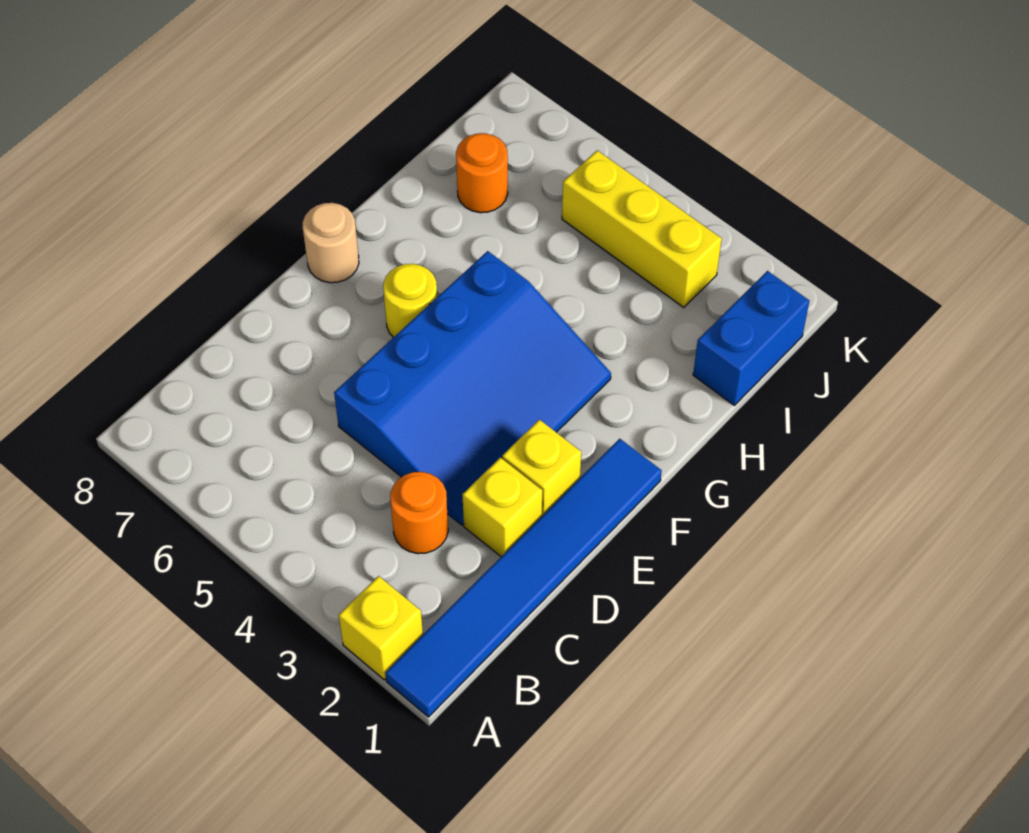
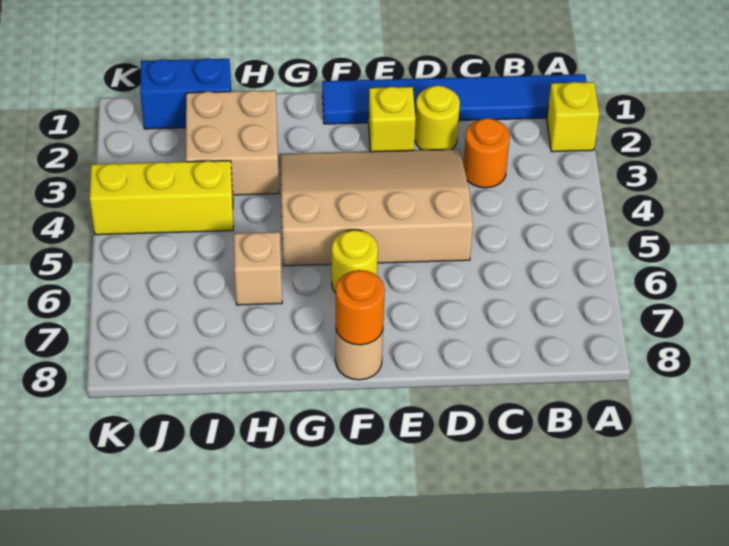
yellow 1x1 brick [462,457,542,557] -> yellow 1x1 round brick [415,85,460,150]
blue 3x4 slope [334,251,611,525] -> tan 3x4 slope [280,149,473,266]
none -> tan 2x2 brick [186,90,279,195]
none -> tan 1x1 brick [234,232,282,305]
orange 1x1 round brick [456,133,508,213] -> orange 1x1 round brick moved to [336,270,385,345]
yellow 1x3 brick [562,150,722,307] -> yellow 1x3 brick turned to [90,161,233,235]

